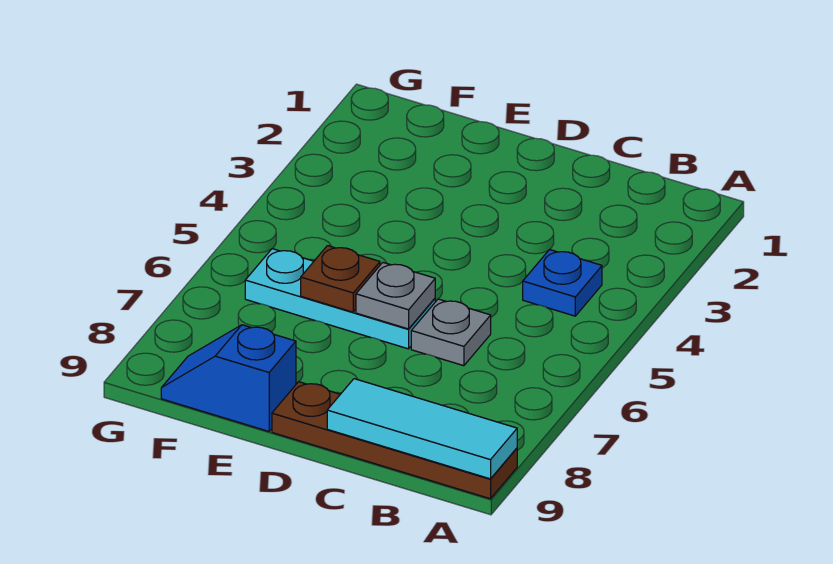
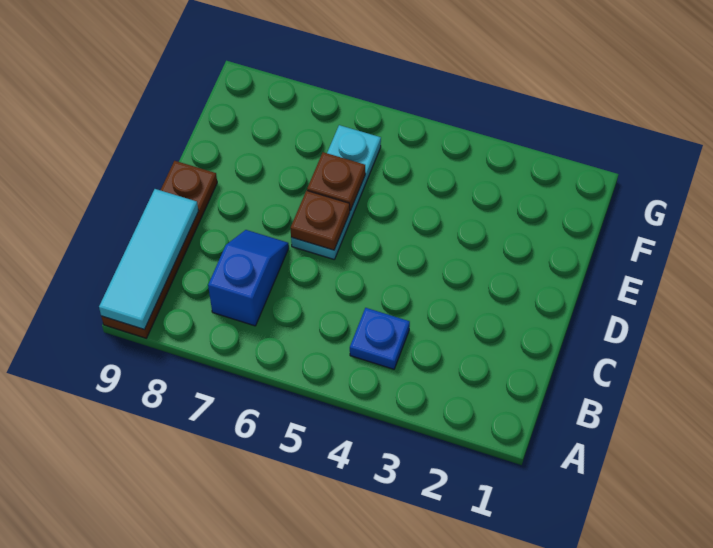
grey 1x1 plate [411,299,491,366] -> none
grey 1x1 plate [356,263,435,329] -> brown 1x1 plate [290,191,350,250]
blue 1x2 slope [161,325,296,431] -> blue 1x2 slope moved to [208,230,289,326]

